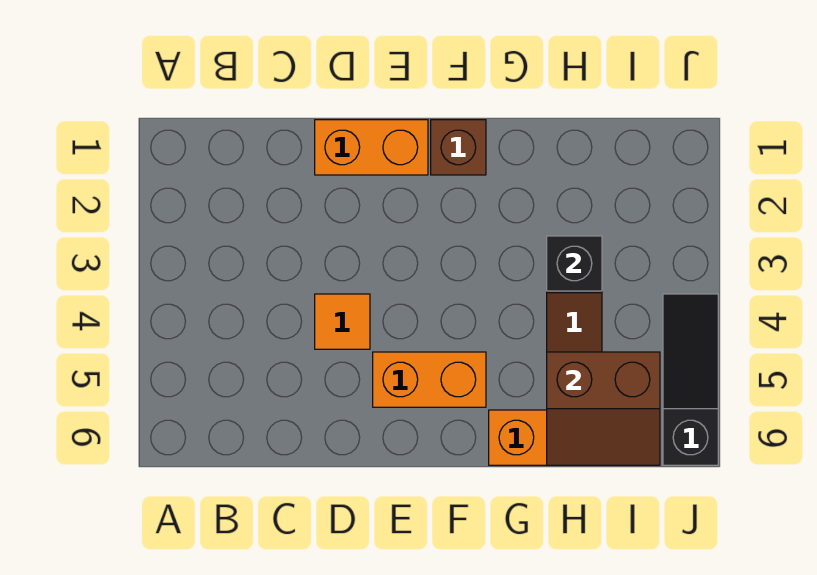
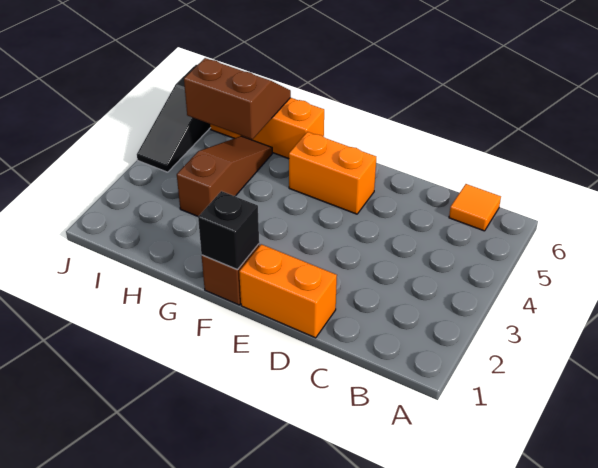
orange 1x1 tile [315,294,370,349] -> orange 1x1 tile moved to [449,184,501,231]
black 1x1 brick [547,236,602,291] -> black 1x1 brick moved to [198,191,259,270]

